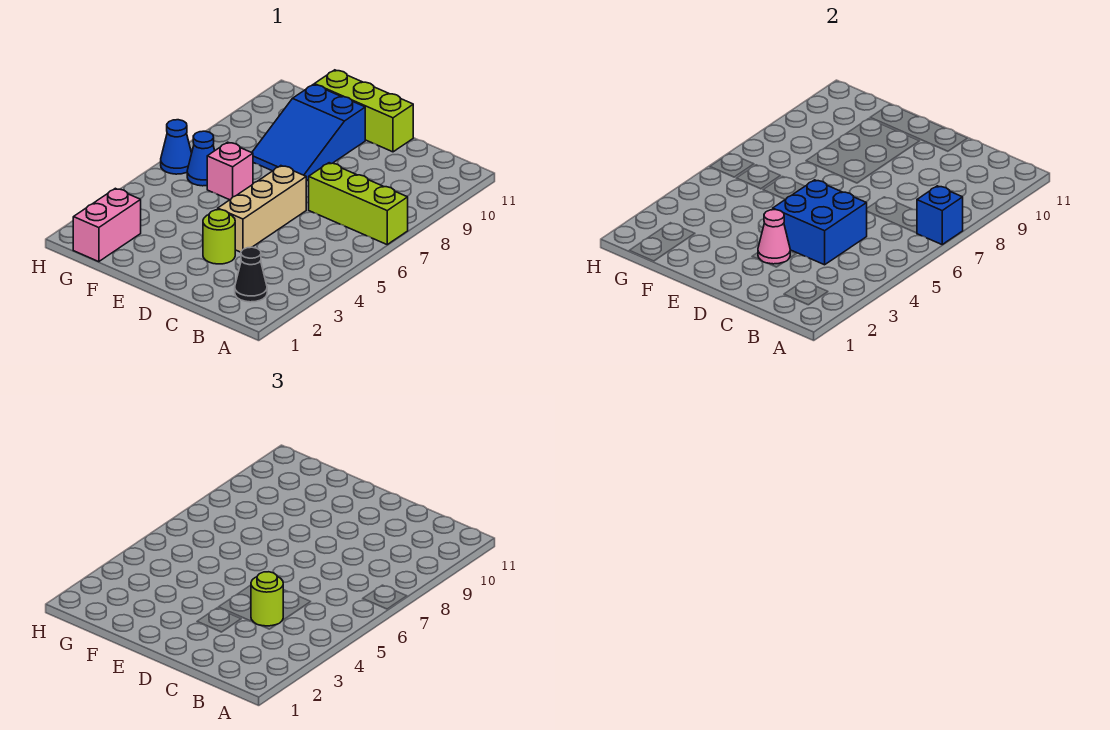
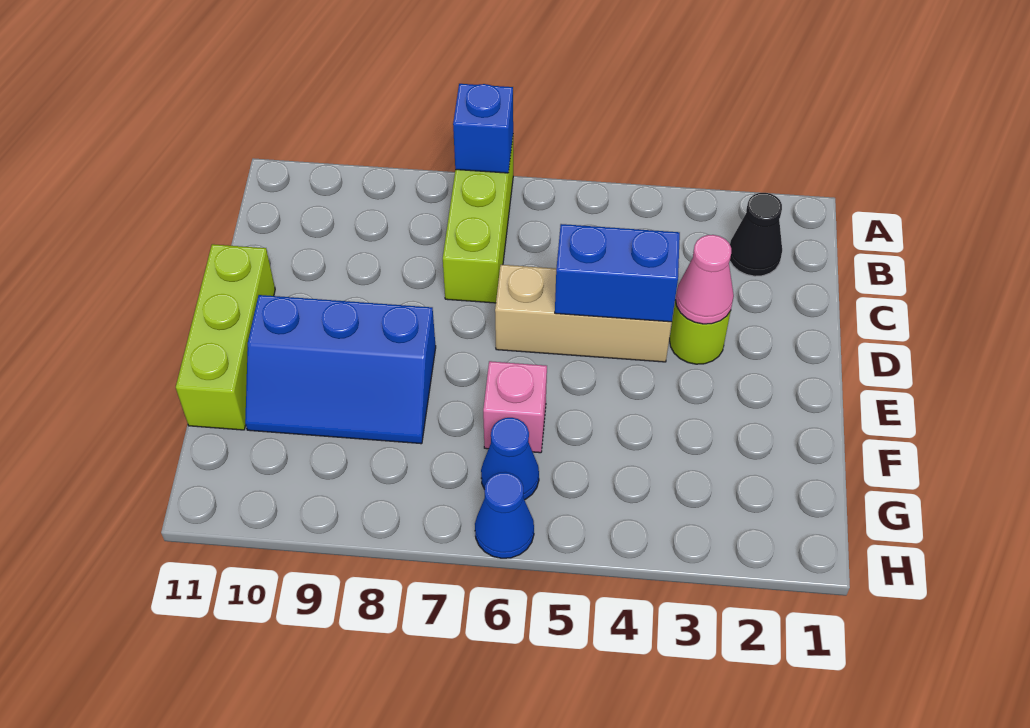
blue 2x2 brick [773,180,867,265] -> blue 1x2 brick [555,224,680,322]
lime 1x1 round brick [251,572,283,626] -> none
blue 2x3 slope [252,84,365,181] -> blue 2x3 slope turned to [245,295,436,444]
pink 1x2 brick [73,188,141,262] -> none

